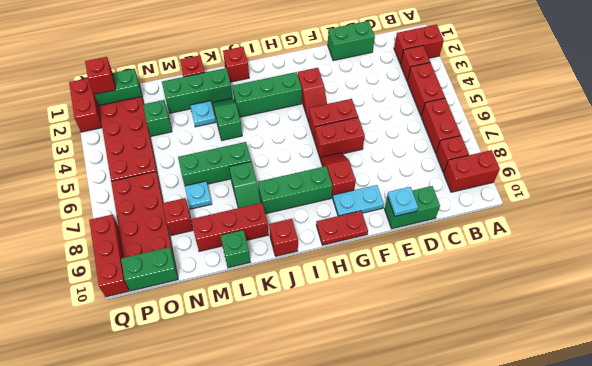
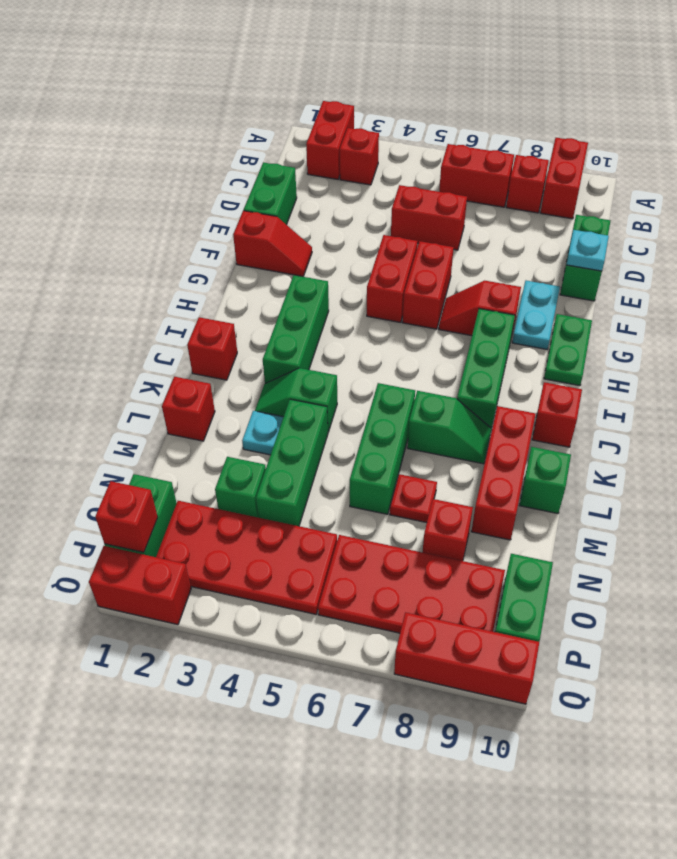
red 1x2 brick [407,63,445,116] -> red 1x2 brick moved to [391,185,467,250]
red 1x2 slope [298,68,327,121] -> red 1x2 slope moved to [233,211,312,277]
red 1x2 plate [316,211,368,245] -> green 1x2 plate [544,314,592,386]
green 1x3 brick [162,68,233,113] -> green 1x3 brick moved to [256,399,328,526]
cyan 1x1 plate [185,181,212,209] -> red 1x1 plate [390,474,437,523]

